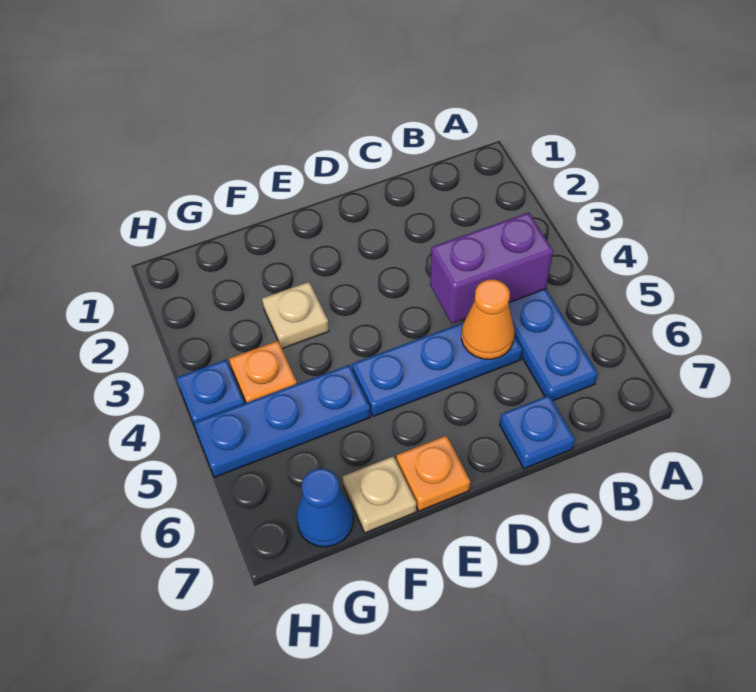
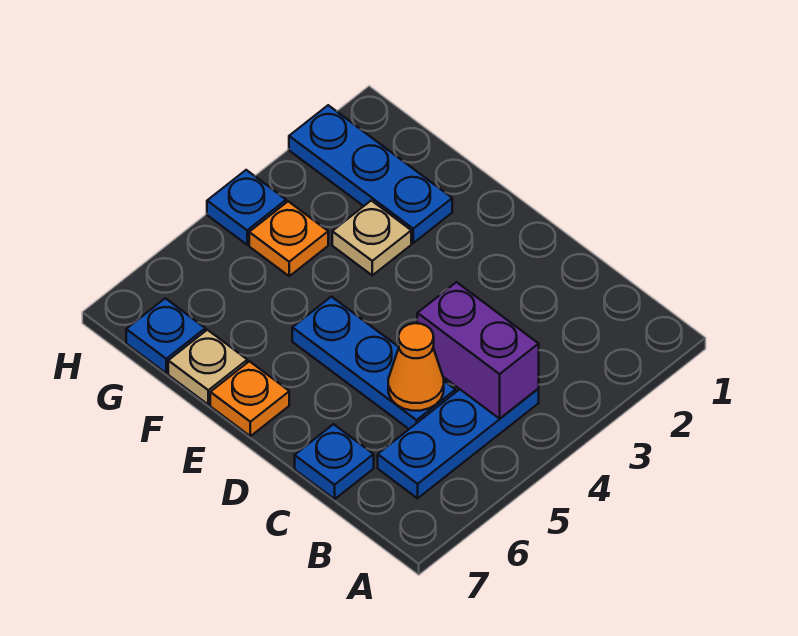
blue 1x3 plate [194,365,370,477] -> blue 1x3 plate moved to [289,105,452,243]
blue 1x1 cone [296,469,353,547] -> blue 1x1 plate [126,298,205,373]

